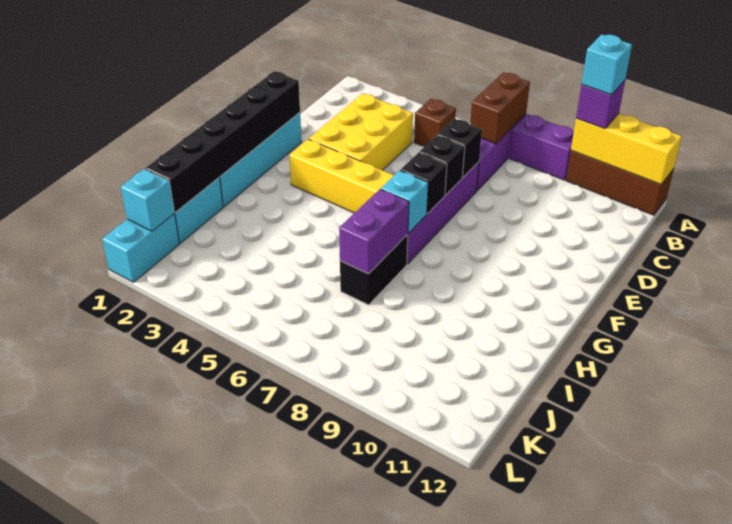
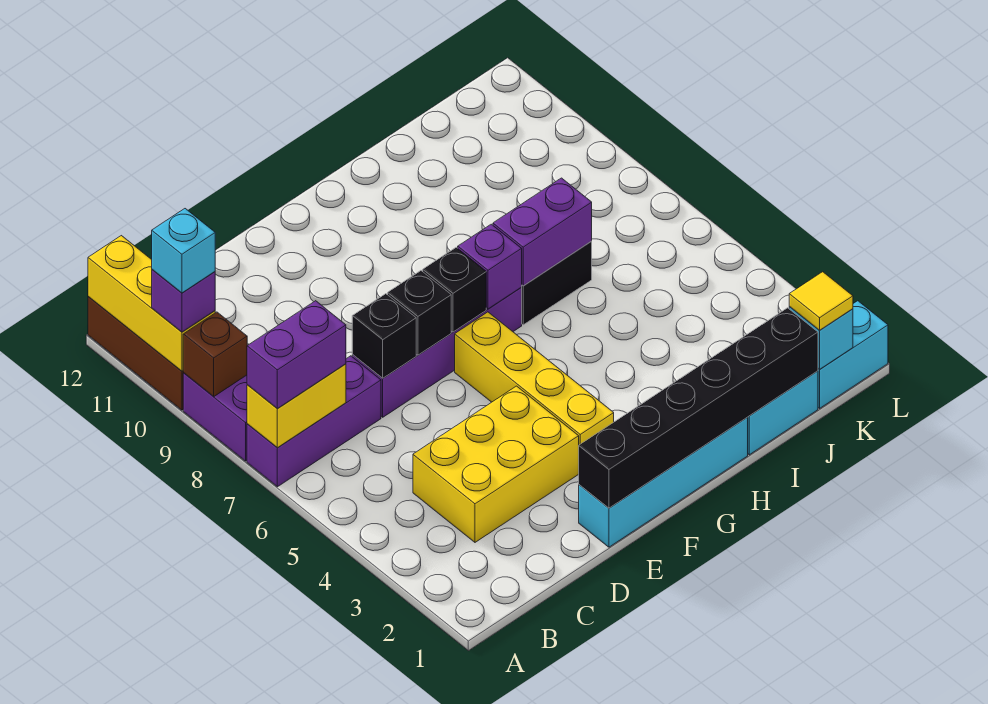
brown 1x2 brick [470,72,530,144] -> yellow 1x2 brick [247,364,346,448]
none -> purple 1x2 brick [247,301,346,409]
brown 1x1 brick [414,99,456,147] -> brown 1x1 brick moved to [183,312,247,397]
cyan 1x1 brick [381,170,428,233] -> purple 1x1 brick [458,224,522,309]
none -> yellow 1x1 tile [789,272,853,330]

